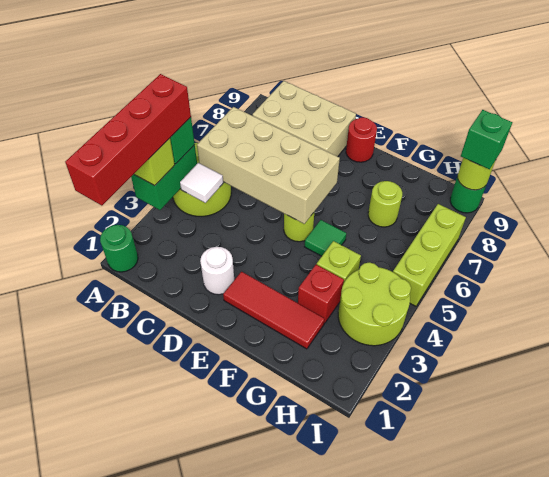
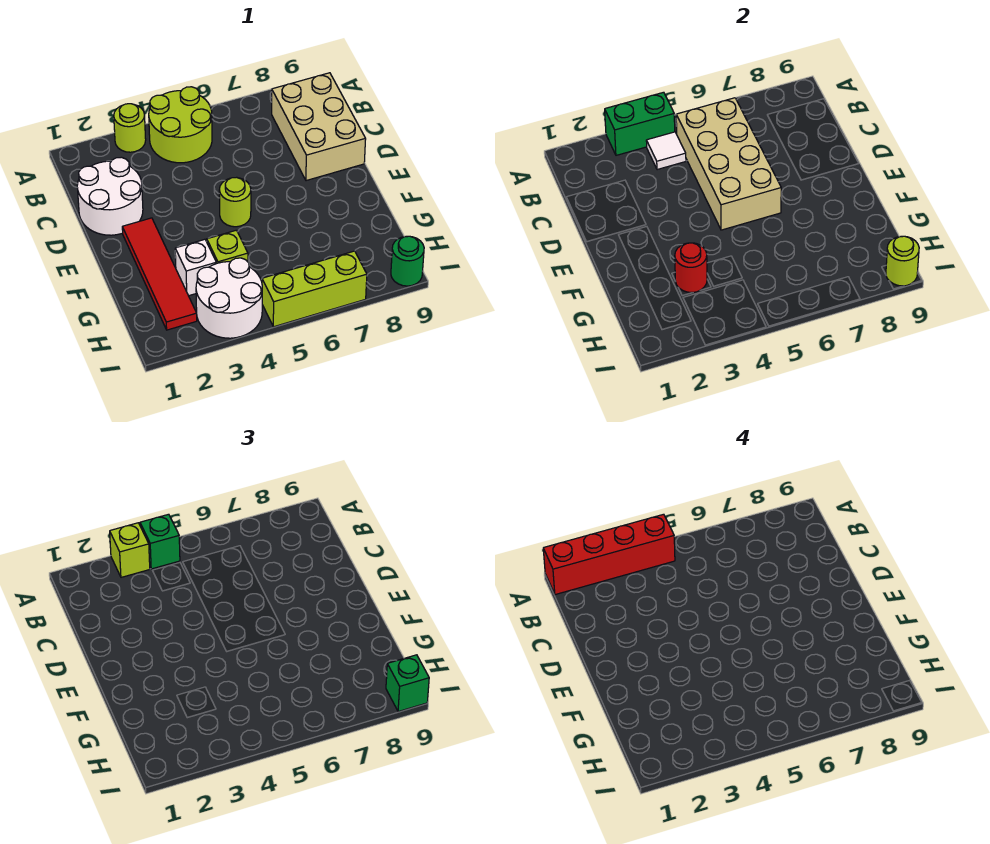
green 1x1 round brick [100,225,138,272] -> none
white 1x1 round brick [200,247,234,295] -> white 2x2 round brick [77,157,143,235]
red 1x3 tile [223,272,325,349] -> red 1x4 tile [122,218,197,330]
red 1x1 round brick [346,117,377,162] -> red 1x1 round brick moved to [675,243,707,292]
green 1x1 tile [305,220,346,256] -> none
red 1x1 brick [298,264,344,323] -> white 1x1 brick [175,239,216,296]
lime 1x1 round brick [368,181,402,227] -> lime 1x1 round brick moved to [114,104,146,152]
lime 2x2 round brick [338,262,411,346] -> white 2x2 round brick [196,258,262,338]

